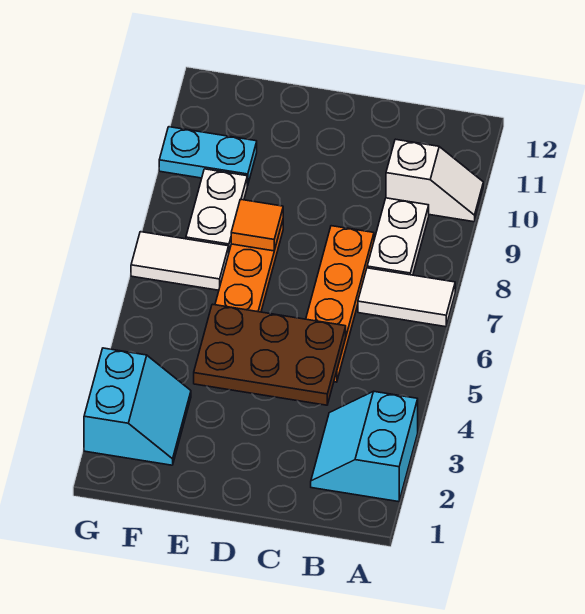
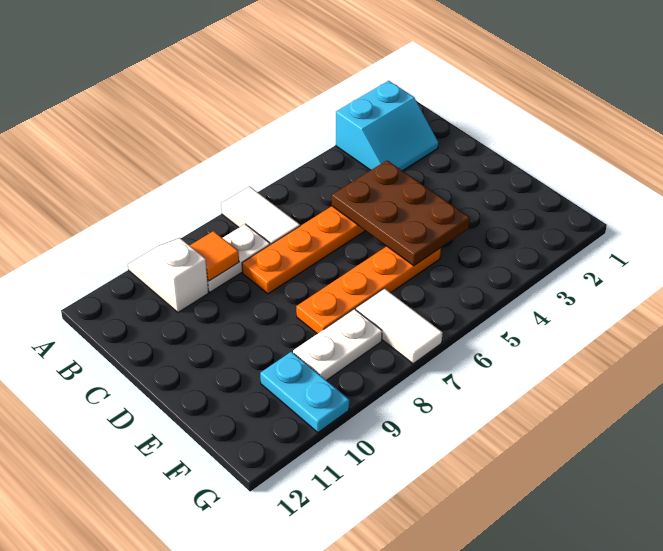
orange 1x1 tile [231,199,283,251] -> orange 1x1 tile moved to [190,231,239,281]
cyan 2x2 slope [84,348,191,465] -> none

